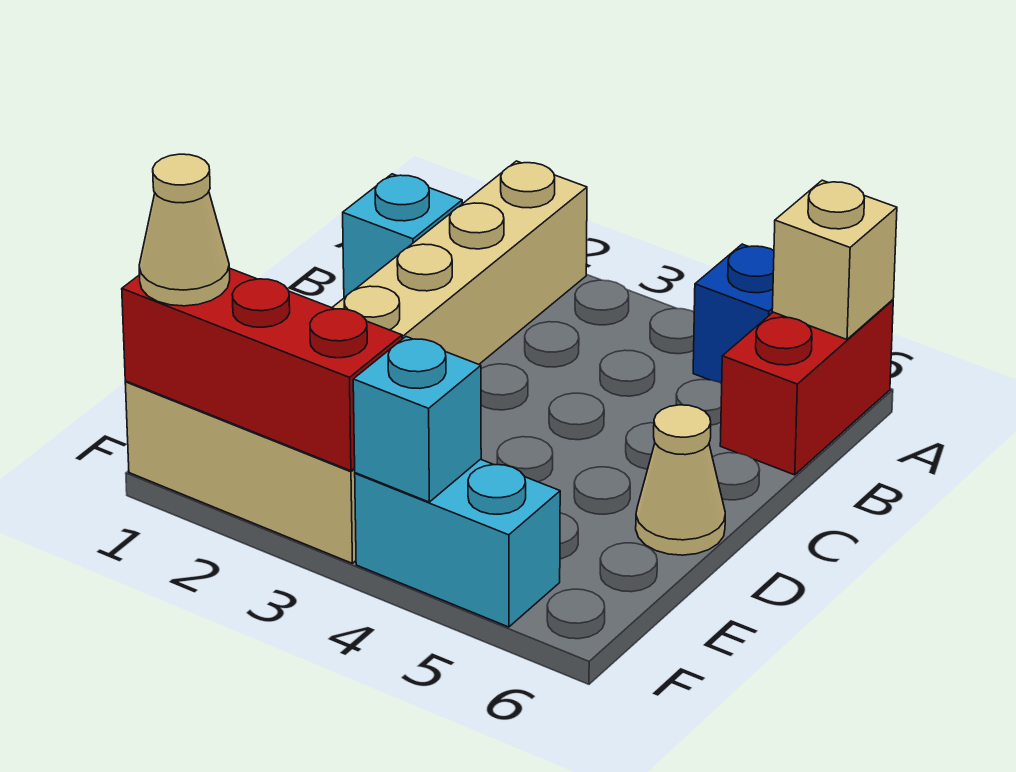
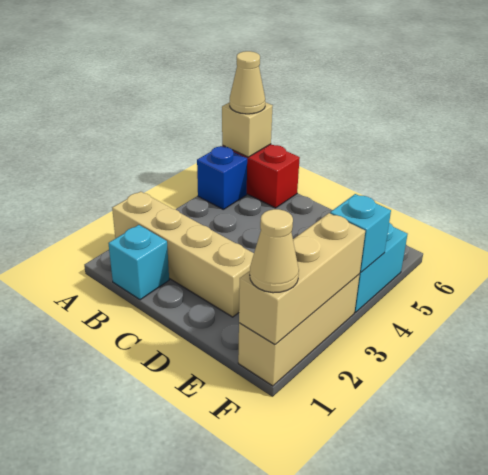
tan 1x1 cone [636,405,725,555] -> tan 1x1 cone moved to [230,51,265,114]
red 1x3 brick [122,268,402,471] -> tan 1x3 brick [239,213,365,344]

